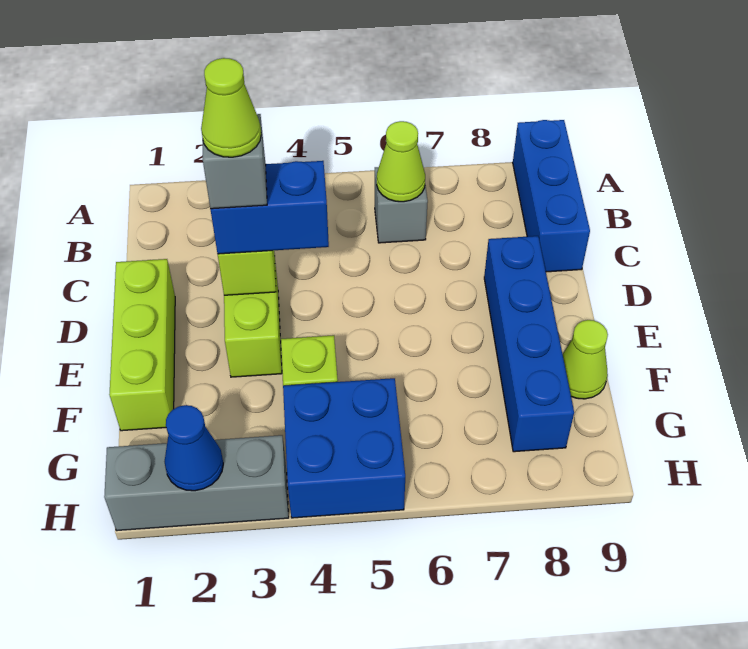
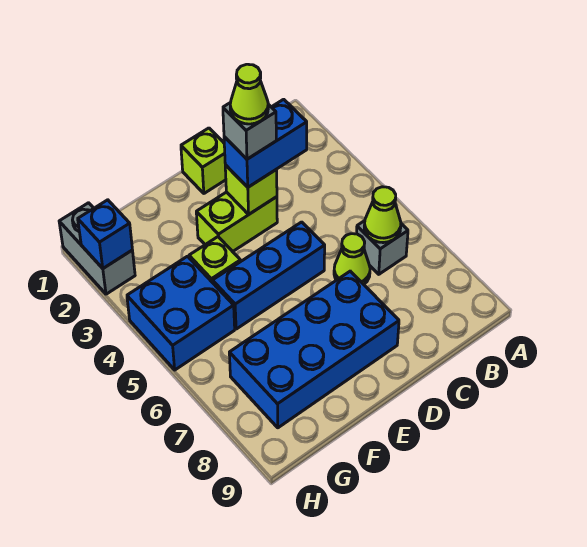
blue 1x3 brick [513,120,590,272] -> blue 1x3 brick moved to [213,222,325,329]
lime 1x3 brick [109,259,175,431] -> lime 1x1 brick [181,128,226,193]
blue 1x2 brick [210,161,329,254] -> blue 1x2 brick turned to [224,99,307,187]
blue 1x4 brick [484,236,574,452] -> blue 2x4 brick [229,271,399,428]
lime 1x1 cone [563,320,608,399] -> lime 1x1 cone moved to [334,234,370,284]
grey 1x3 brick [104,435,289,531] -> grey 1x2 brick [59,203,135,294]
blue 1x1 cone [165,405,223,491] -> blue 1x1 brick [78,200,132,268]

